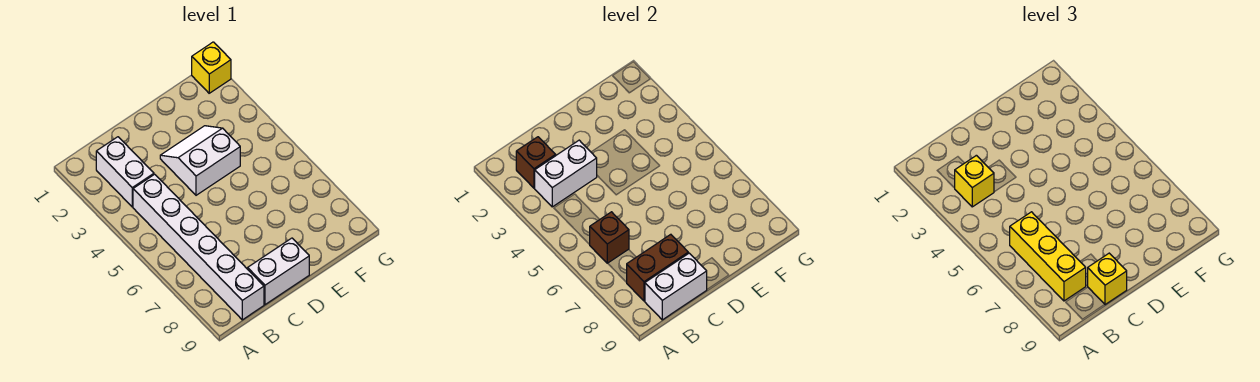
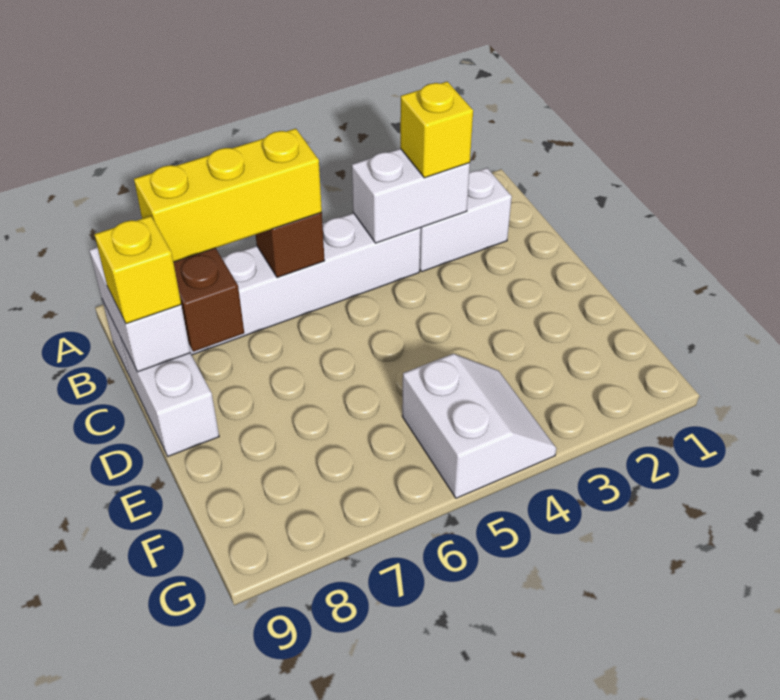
brown 1x1 brick [516,137,556,188] -> none
white 1x2 brick [535,140,597,207] -> white 1x2 brick turned to [352,149,470,243]
white 2x2 slope [160,126,240,195] -> white 2x2 slope moved to [402,354,557,498]
yellow 1x1 brick [192,42,231,93] -> none

